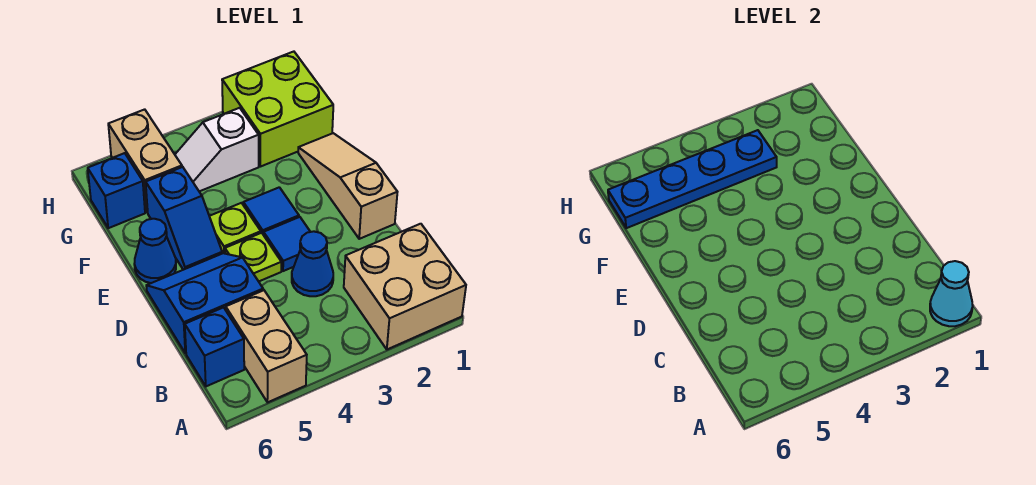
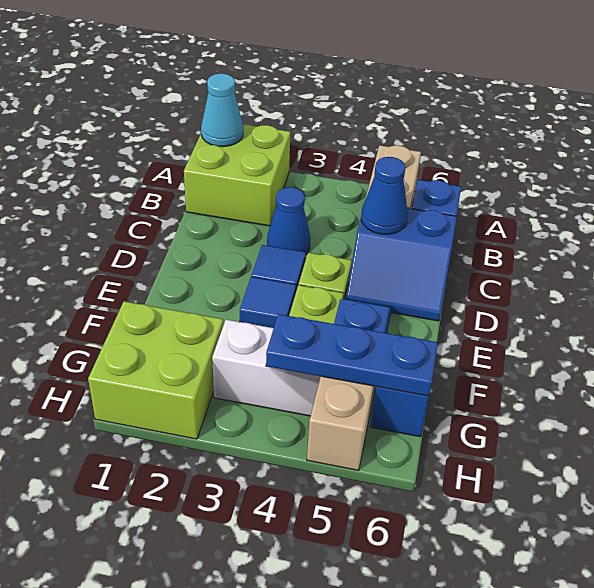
tan 2x2 brick [344,224,466,349] -> lime 2x2 brick [184,124,290,226]
tan 1x3 slope [298,133,397,239] -> none
blue 1x1 cone [134,219,176,283] -> blue 1x1 cone moved to [361,157,408,234]
blue 1x4 plate [608,130,777,228] -> blue 1x3 plate [266,314,438,396]

